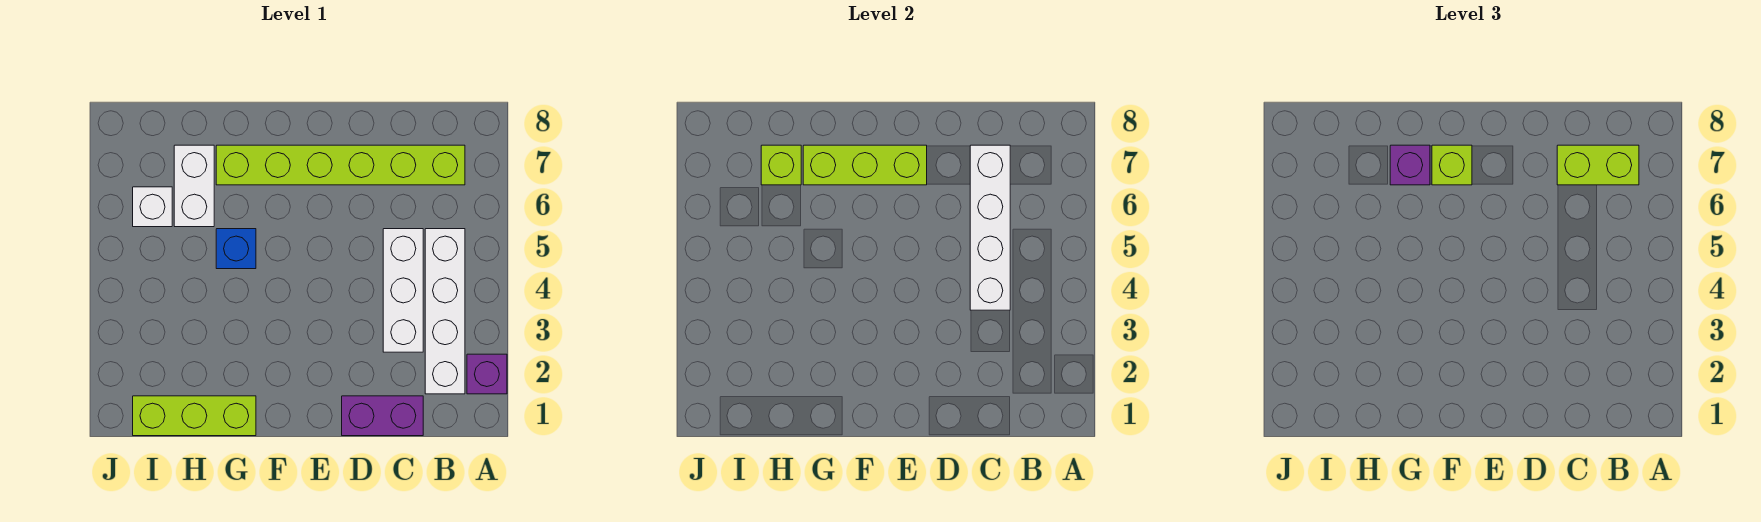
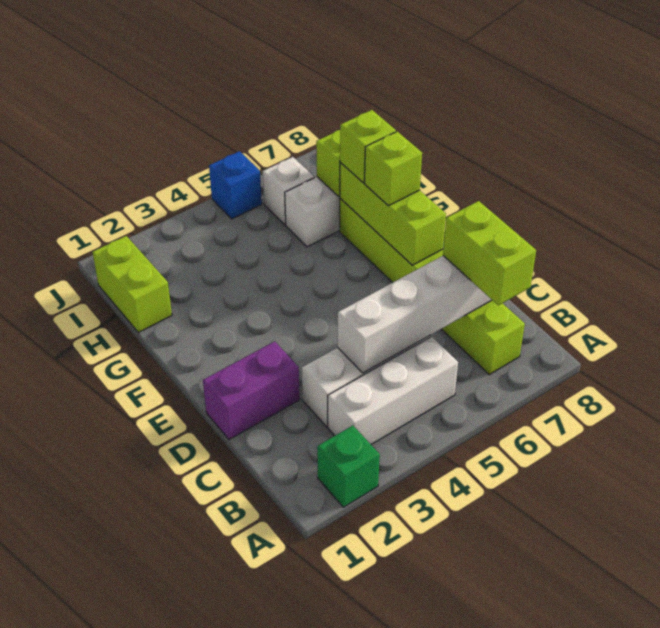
purple 1x1 brick [467,354,507,394] -> green 1x1 brick [317,426,380,507]
white 1x4 brick [425,229,465,394] -> white 1x3 brick [328,337,458,444]
purple 1x2 brick [342,396,423,436] -> purple 1x2 brick turned to [203,341,300,439]
lime 1x3 brick [133,396,256,436] -> lime 1x2 brick [93,236,172,333]
blue 1x1 brick [216,229,256,269] -> blue 1x1 brick moved to [209,151,262,219]
purple 1x1 brick [1390,145,1430,185] -> lime 1x1 brick [340,110,396,183]

